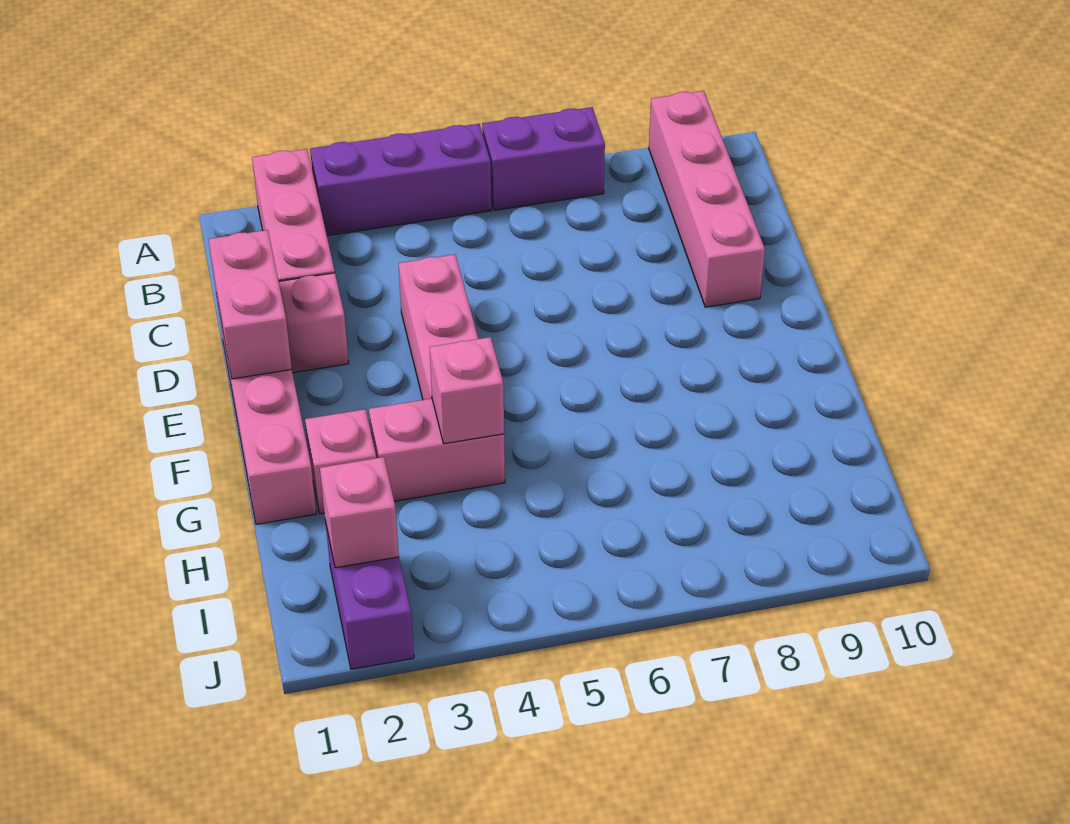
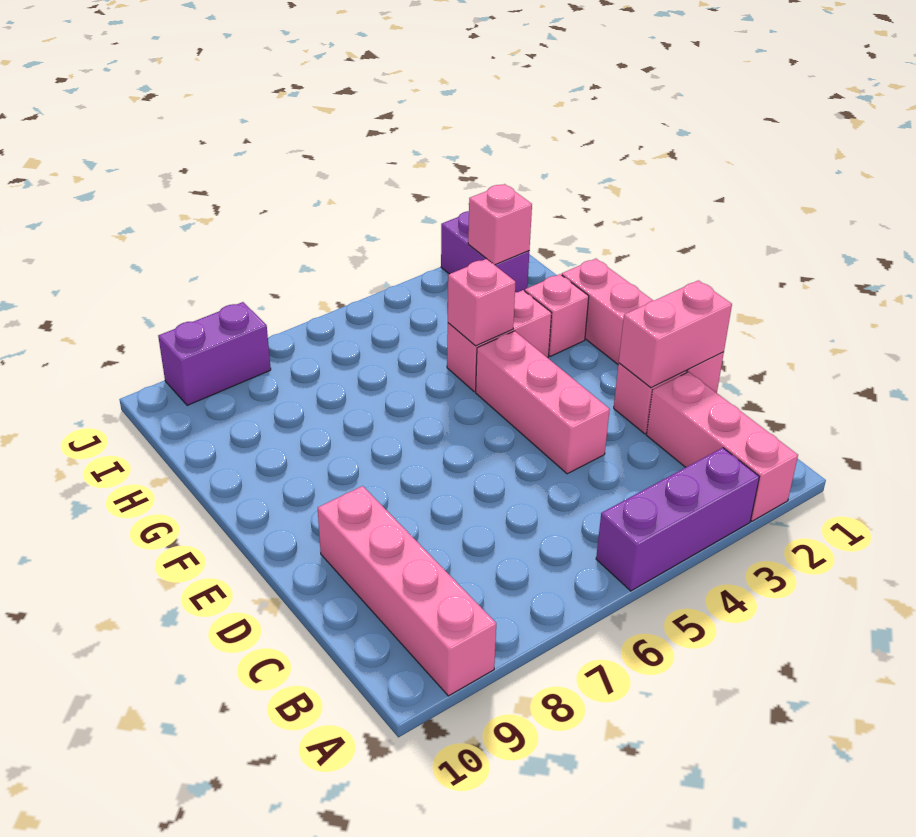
purple 1x2 brick [482,107,605,210] -> purple 1x2 brick moved to [158,302,271,405]
pink 1x2 brick [208,230,292,379] -> pink 1x2 brick turned to [619,280,732,388]

